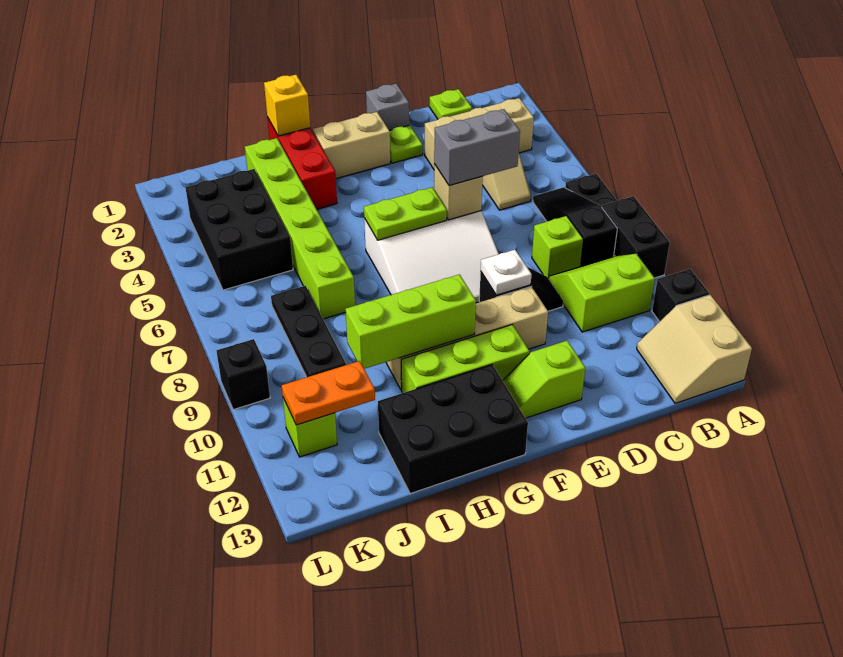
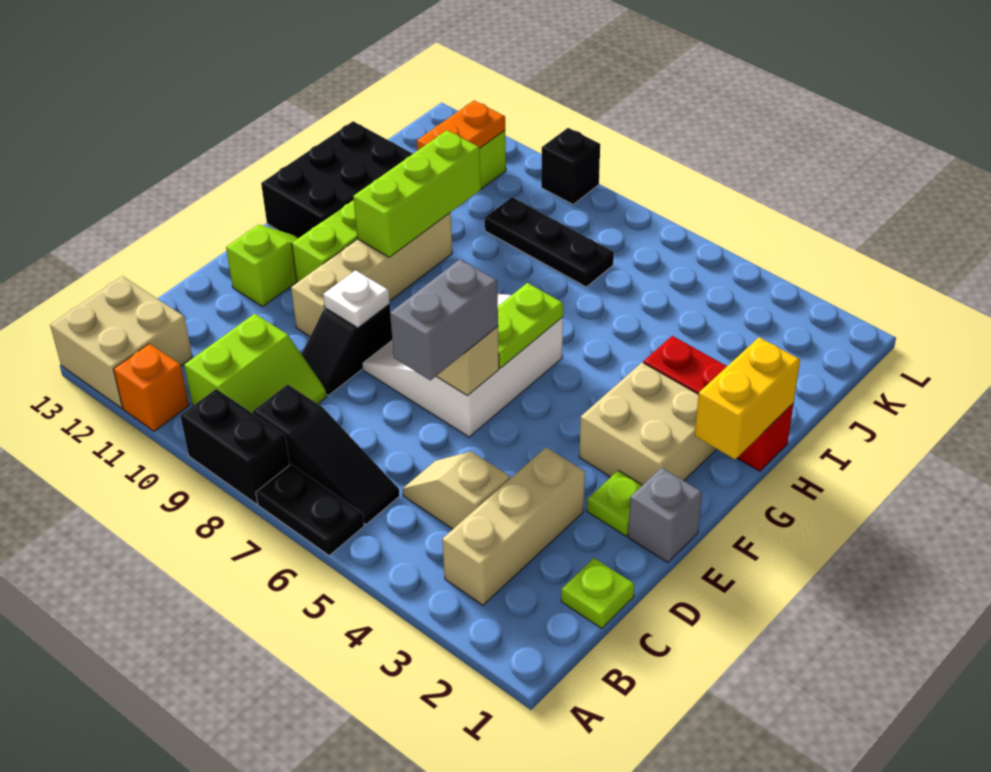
black 1x1 brick [652,269,709,322] -> orange 1x1 brick [113,344,189,431]
tan 2x2 slope [637,295,752,403] -> tan 2x2 brick [50,276,192,408]
lime 1x1 brick [532,216,583,279] -> none
tan 1x2 brick [313,112,390,179] -> tan 2x2 brick [579,363,716,485]
yellow 1x1 brick [264,75,310,136] -> yellow 1x2 brick [695,337,800,459]
lime 1x6 brick [245,138,355,319] -> none
black 2x3 brick [185,169,293,290] -> none

